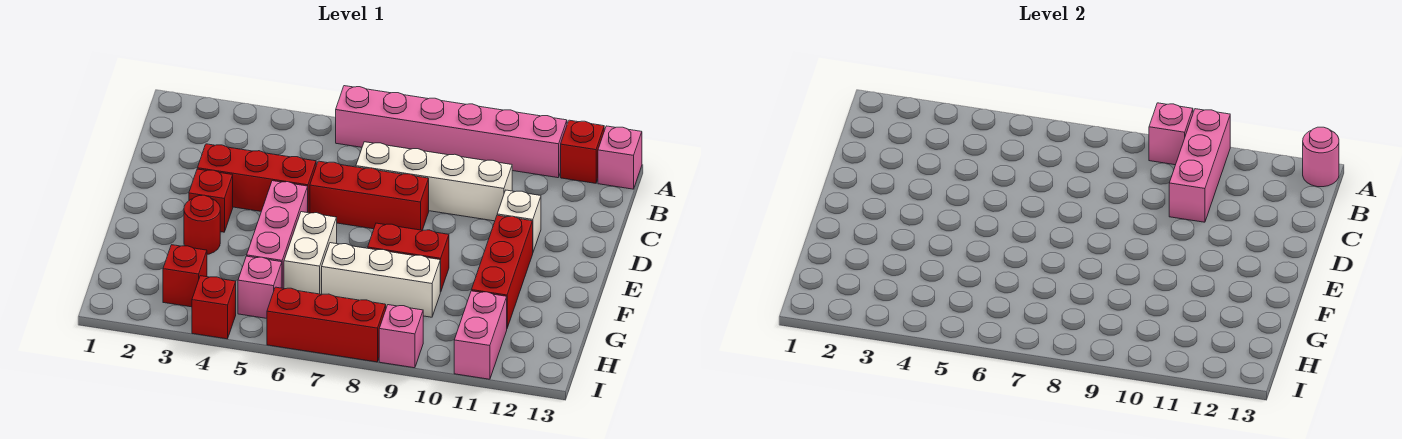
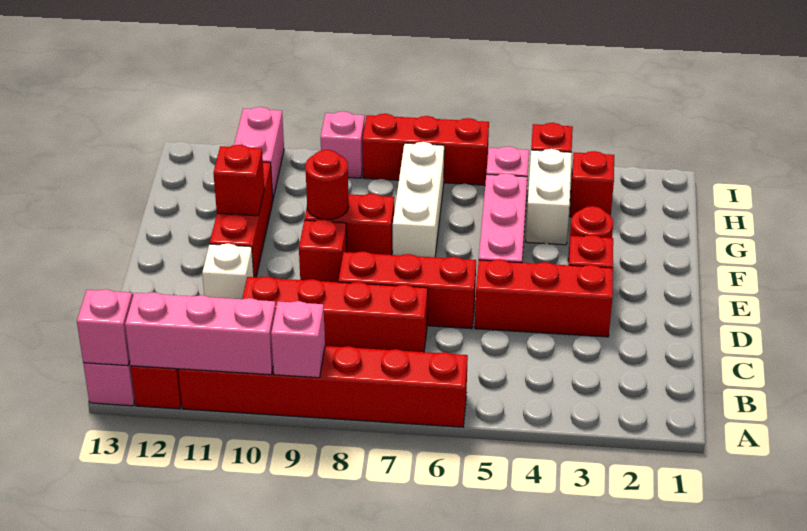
pink 1x6 brick [336,86,567,178] -> red 1x6 brick [178,346,468,427]
pink 1x3 brick [1169,109,1230,222] -> pink 1x3 brick turned to [125,292,276,375]
pink 1x1 round brick [1303,127,1339,187] -> pink 1x1 brick [77,289,132,366]
white 1x4 brick [356,142,512,221] -> red 1x4 brick [242,276,428,352]
none -> red 1x1 brick [299,219,347,282]
white 1x2 brick [284,212,337,294] -> white 1x2 brick moved to [526,149,572,245]
none -> red 1x1 round brick [305,150,349,220]
none -> red 1x1 brick [213,145,264,216]
white 1x3 brick [322,243,440,317] -> white 1x3 brick turned to [393,142,444,257]

